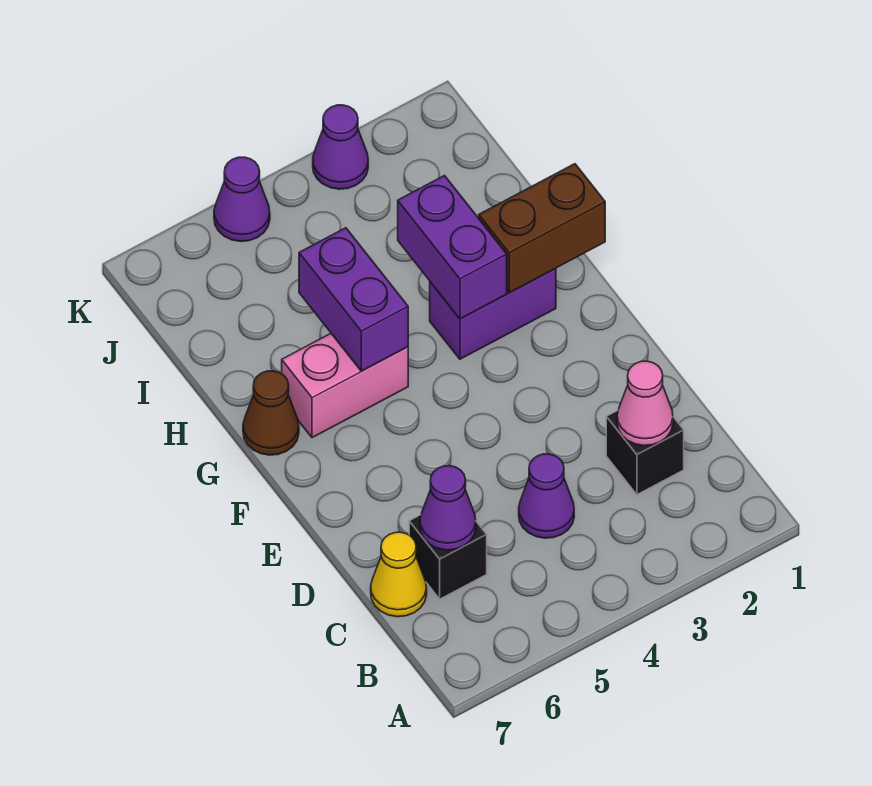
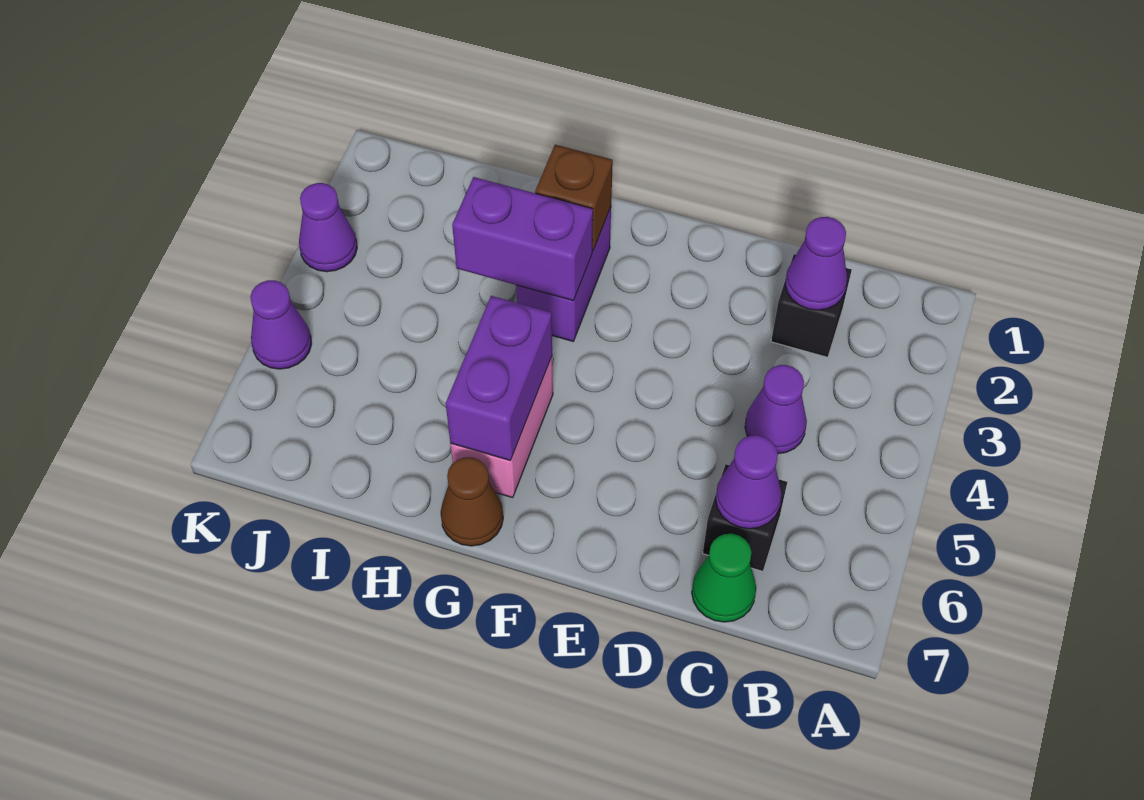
pink 1x1 cone [617,361,673,446] -> purple 1x1 cone [785,217,847,310]
yellow 1x1 cone [371,532,427,617] -> green 1x1 cone [692,534,756,622]
brown 1x2 brick [479,164,605,293] -> brown 1x1 brick [535,145,613,251]
purple 1x2 brick [299,228,408,371] -> purple 1x2 brick turned to [446,296,552,461]

